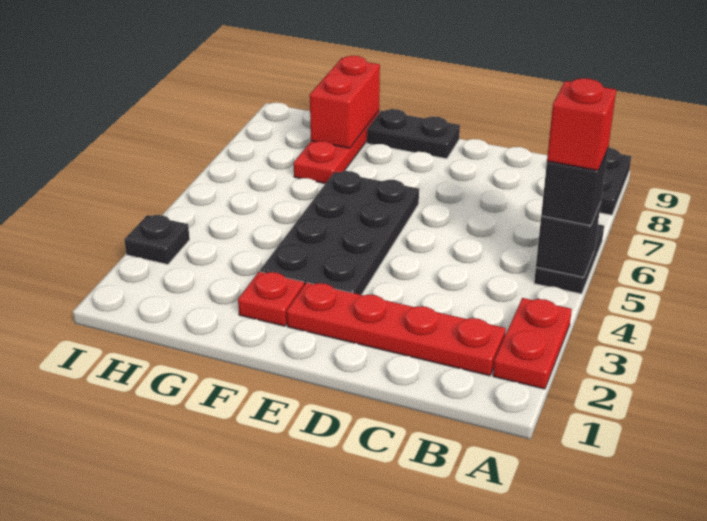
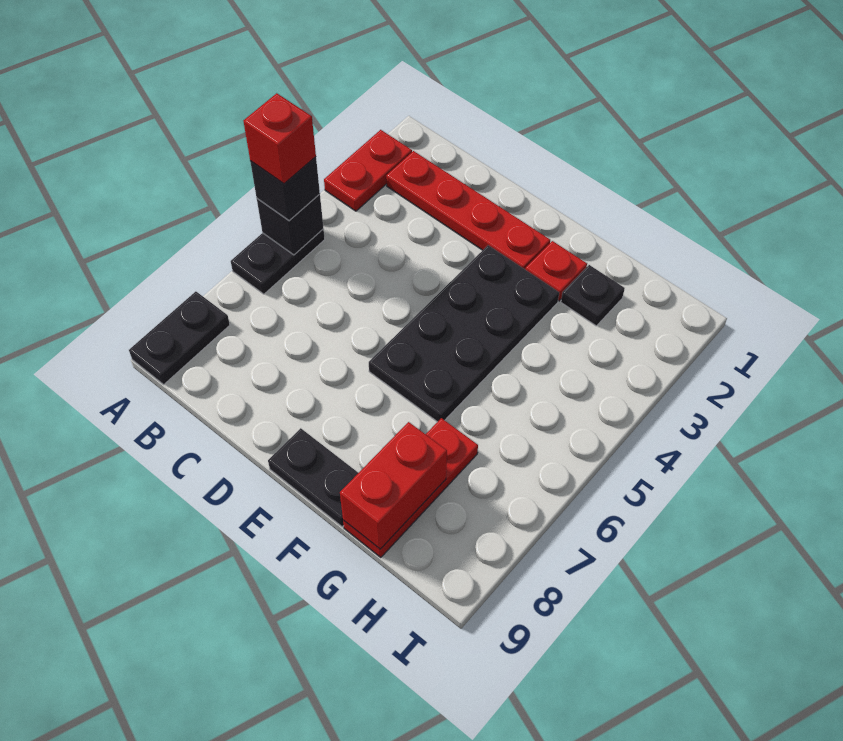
black 1x1 plate [124,215,190,264] -> black 1x1 plate moved to [561,265,625,326]

